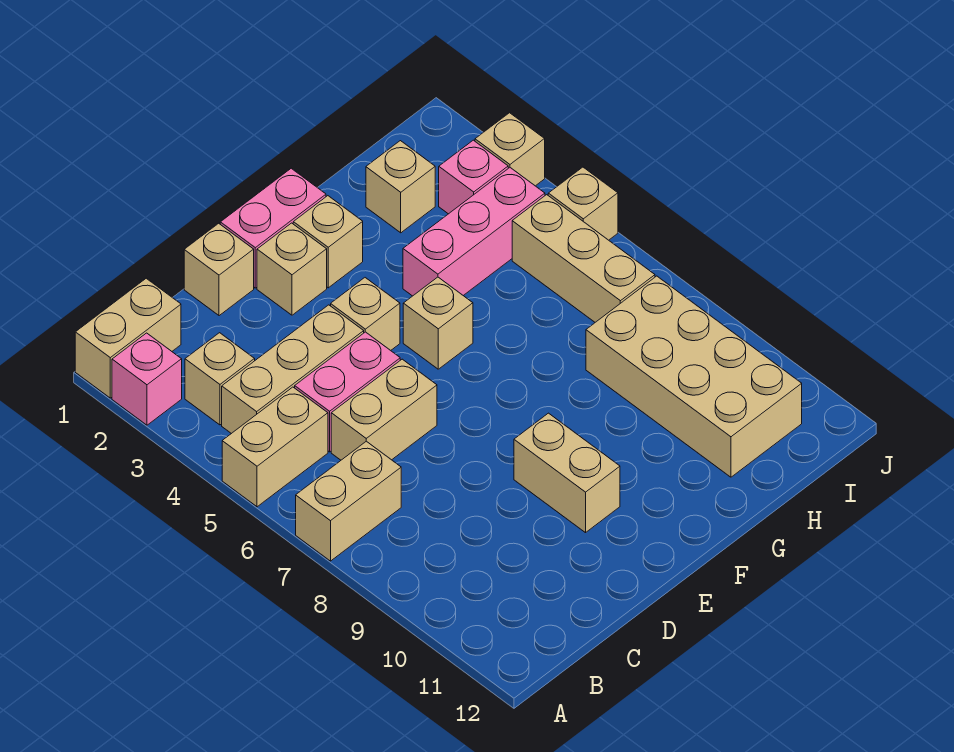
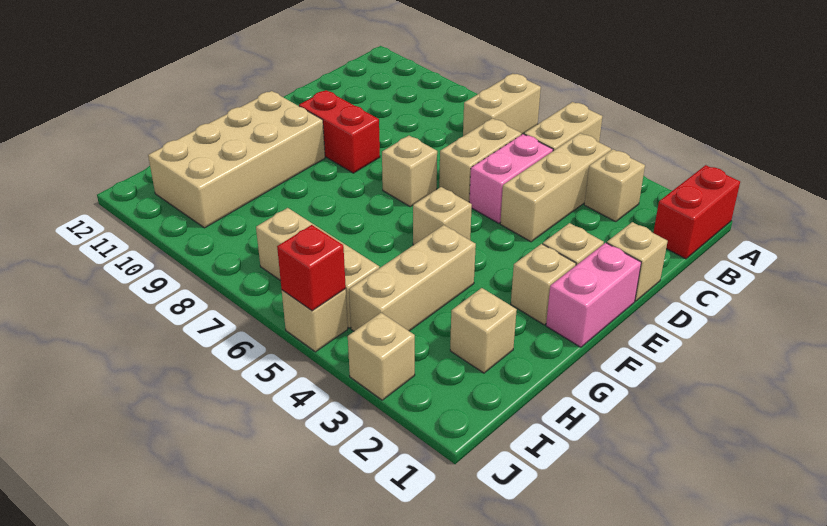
tan 1x2 brick [75,278,181,398] -> red 1x2 brick [653,165,740,259]
pink 1x1 brick [112,333,182,425] -> none
tan 1x1 brick [331,278,400,350] -> tan 1x1 brick moved to [382,136,437,206]
tan 1x2 brick [514,413,620,533] -> red 1x2 brick [299,90,380,173]
pink 1x3 brick [403,168,545,296] -> tan 1x3 brick [349,225,476,331]
tan 2x4 brick [586,276,802,477] -> tan 2x4 brick turned to [148,91,325,228]
pink 1x1 brick [439,140,508,214] -> none
none -> red 1x1 brick [277,225,346,311]

